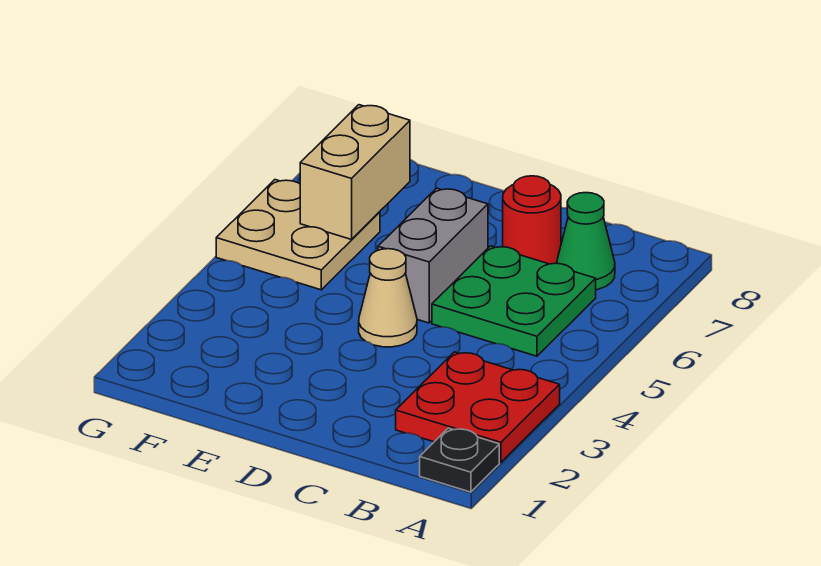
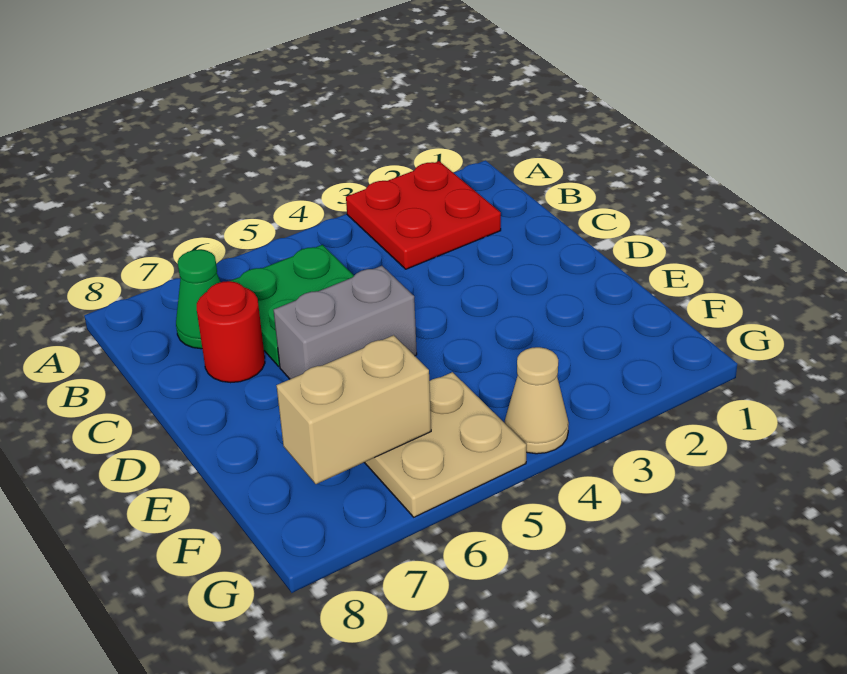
black 1x1 plate [420,428,499,492] -> none
tan 1x1 cone [359,249,417,347] -> tan 1x1 cone moved to [505,347,569,454]

